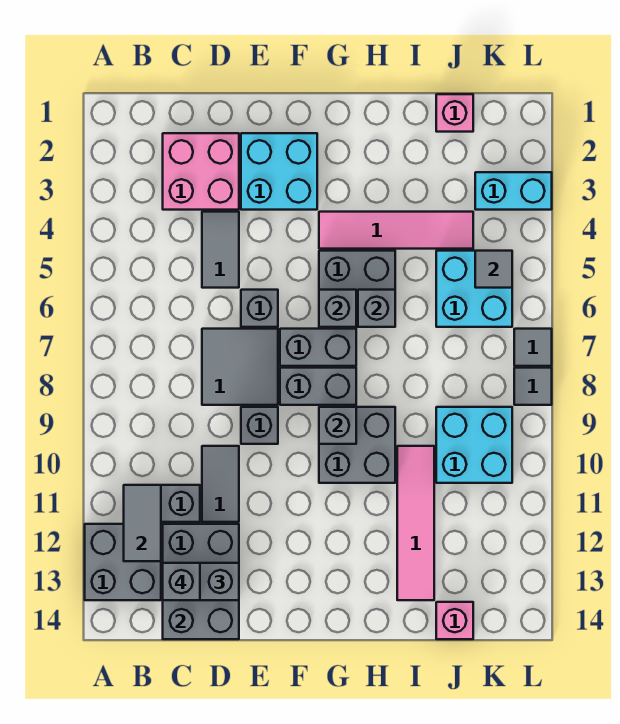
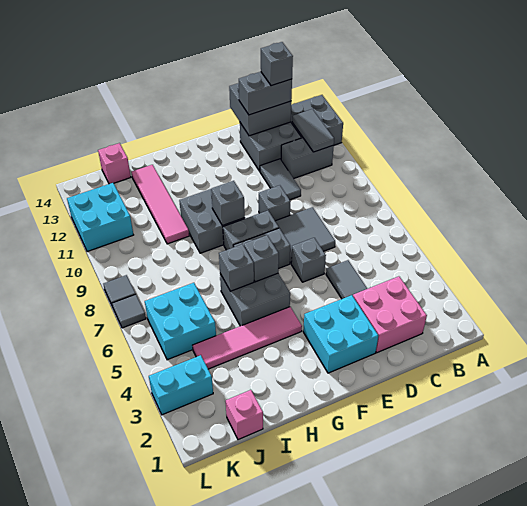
cyan 2x2 brick [436,407,512,483] -> cyan 2x2 brick moved to [67,183,133,252]
grey 1x1 tile [475,251,512,288] -> none

